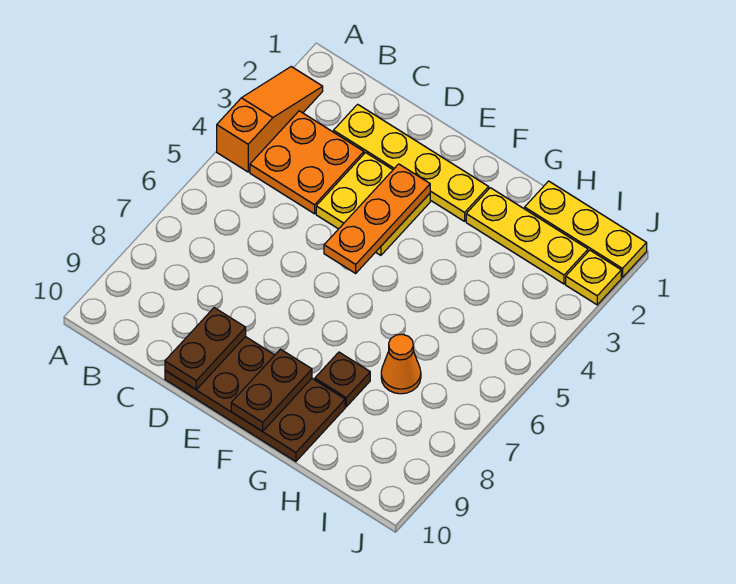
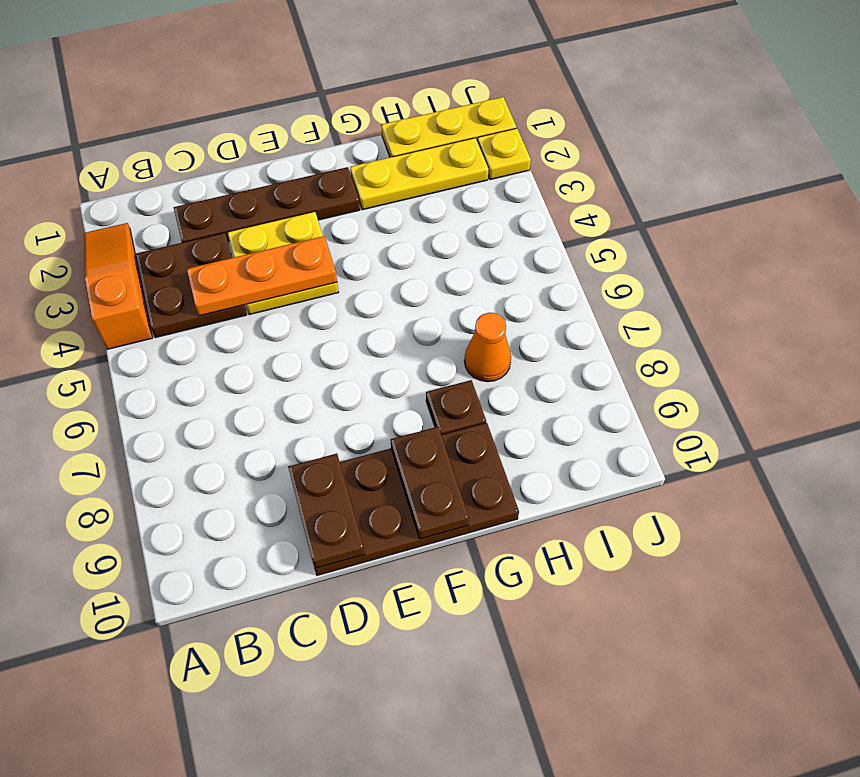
orange 2x2 plate [250,111,364,214] -> brown 2x2 plate [136,233,247,338]
yellow 1x4 plate [333,104,489,221] -> brown 1x4 plate [174,167,360,243]
orange 1x3 plate [324,164,430,273] -> orange 1x3 plate turned to [187,236,337,316]

